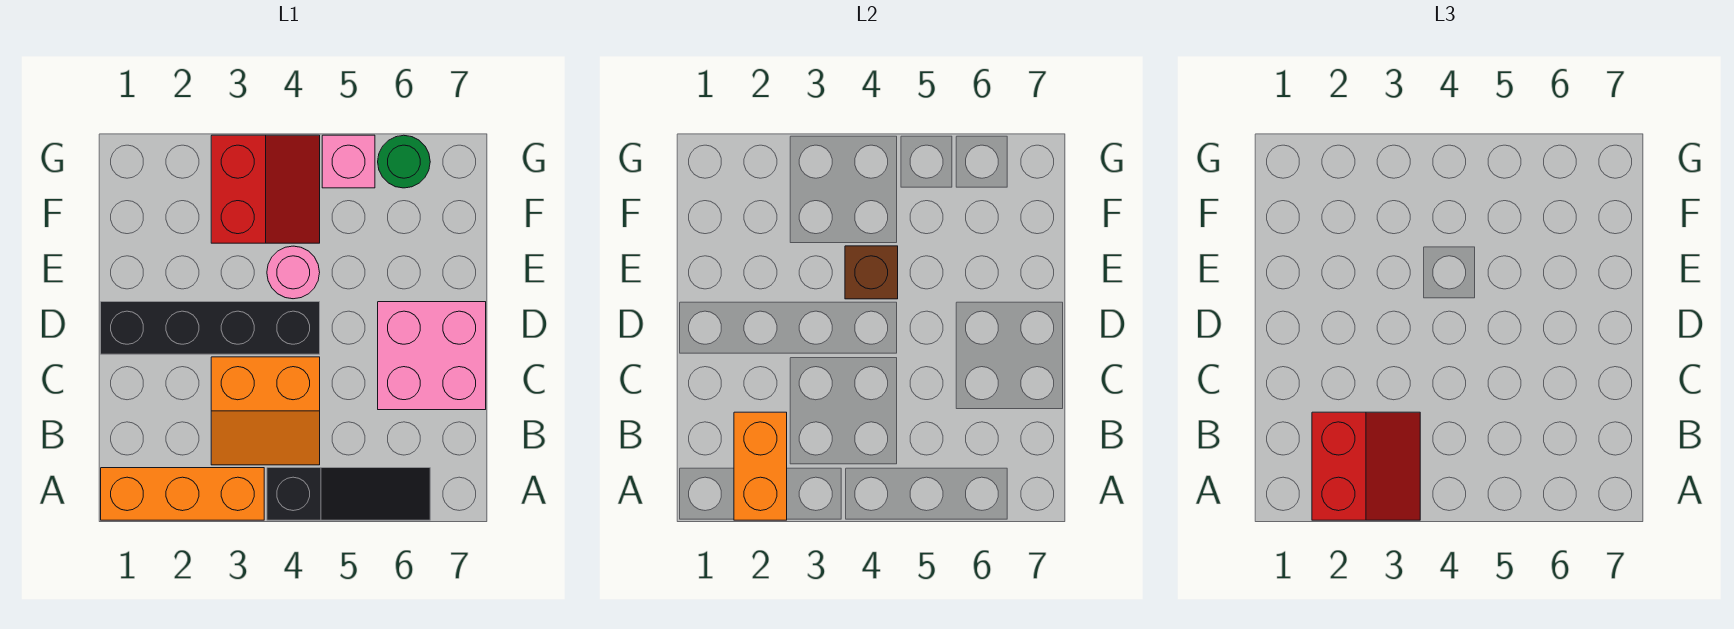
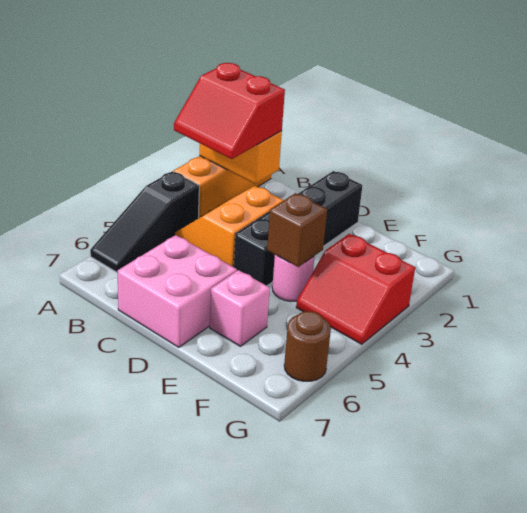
pink 1x1 brick [322,135,375,188] -> pink 1x1 brick moved to [210,270,270,346]
green 1x1 round brick [378,135,430,188] -> brown 1x1 round brick [284,311,331,381]

